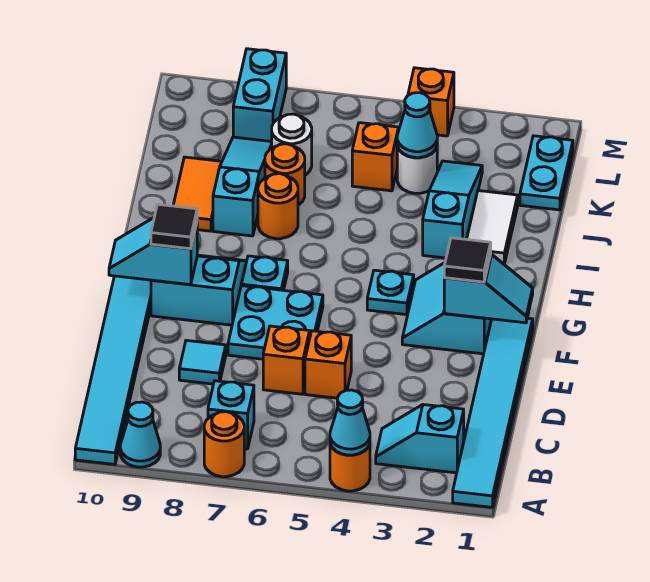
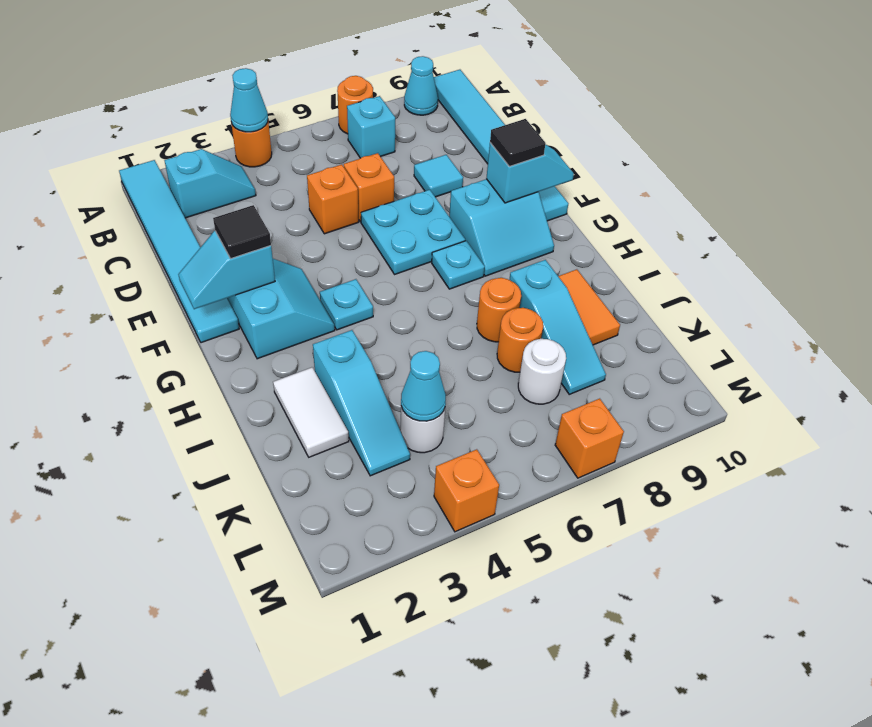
cyan 1x2 plate [520,136,573,210] -> none
orange 1x1 brick [352,123,399,191] -> orange 1x1 brick moved to [555,399,624,478]
cyan 1x2 brick [233,49,286,142] -> none

